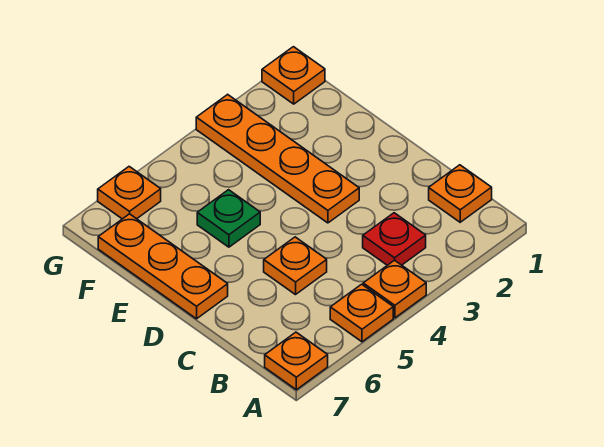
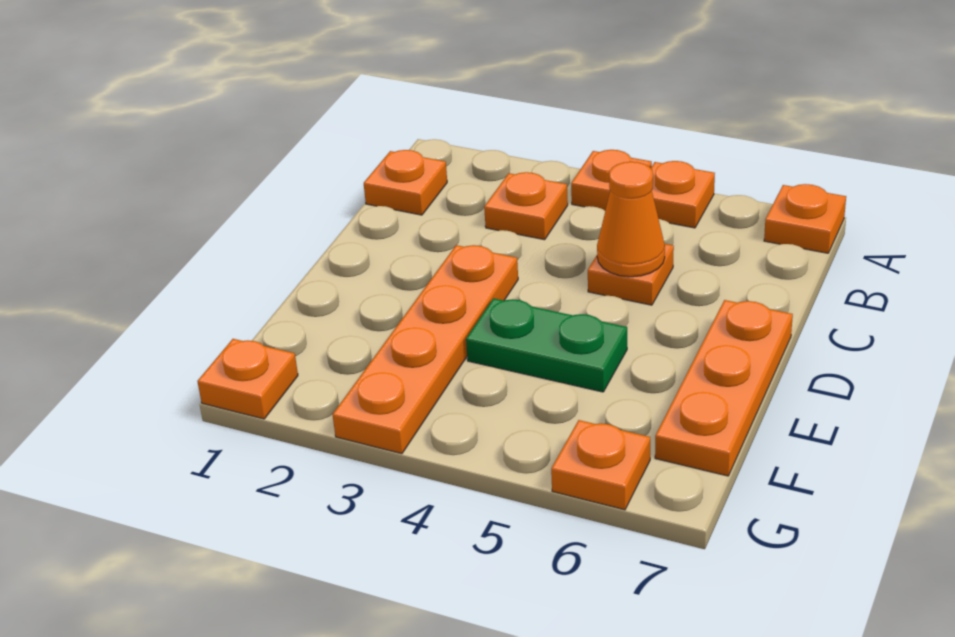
red 1x1 plate [363,213,426,265] -> orange 1x1 plate [484,172,568,240]
none -> orange 1x1 cone [597,162,665,277]
green 1x1 plate [197,190,260,247] -> green 1x2 plate [466,298,627,392]

